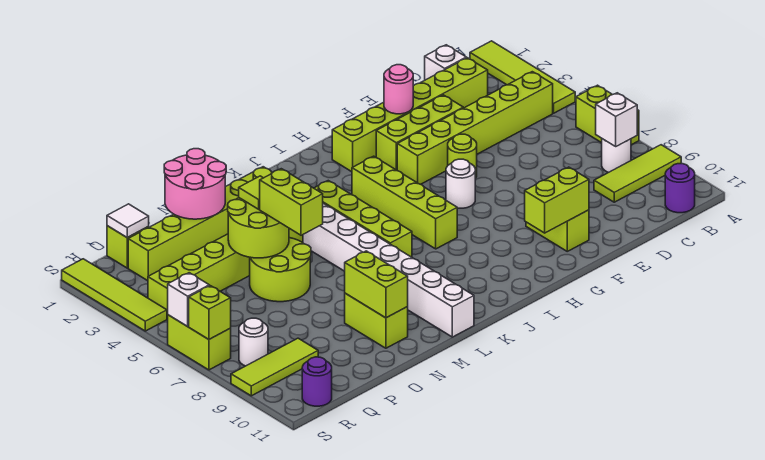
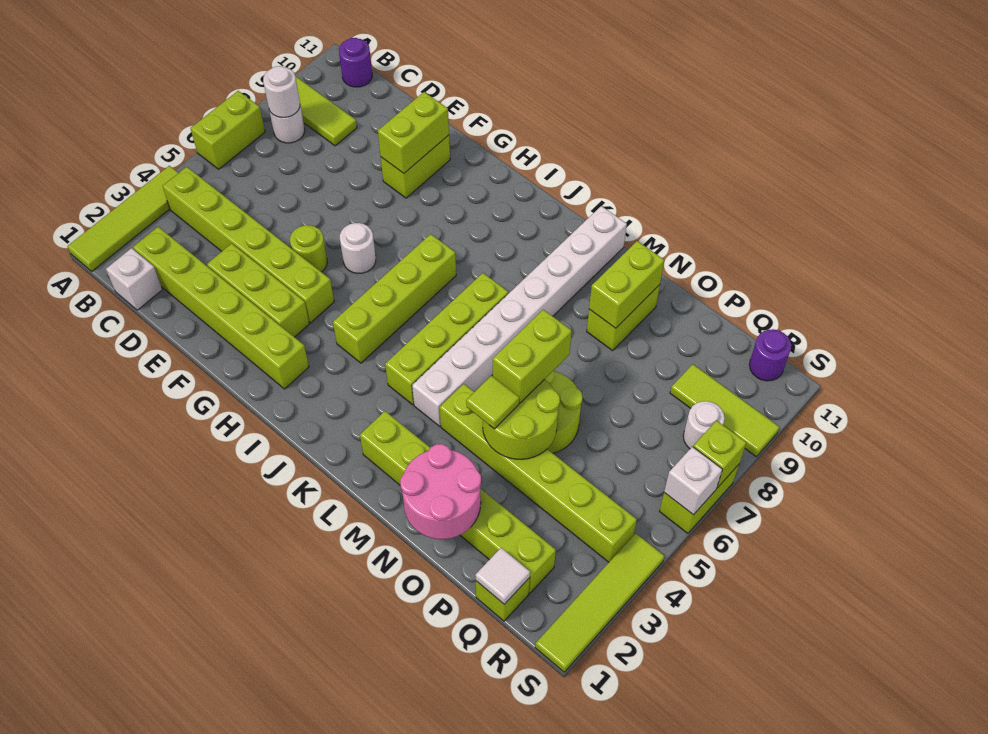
white 1x1 brick [596,93,637,146] -> white 1x1 round brick [263,66,300,118]
pink 1x1 round brick [384,65,413,114] -> none
lime 1x2 brick [525,167,589,233] -> lime 1x2 brick turned to [378,92,449,173]

